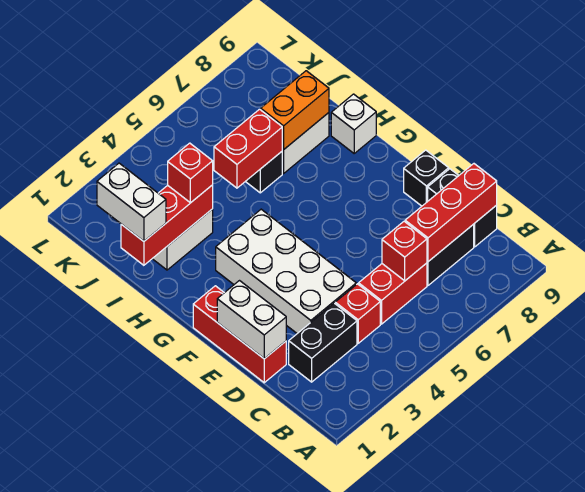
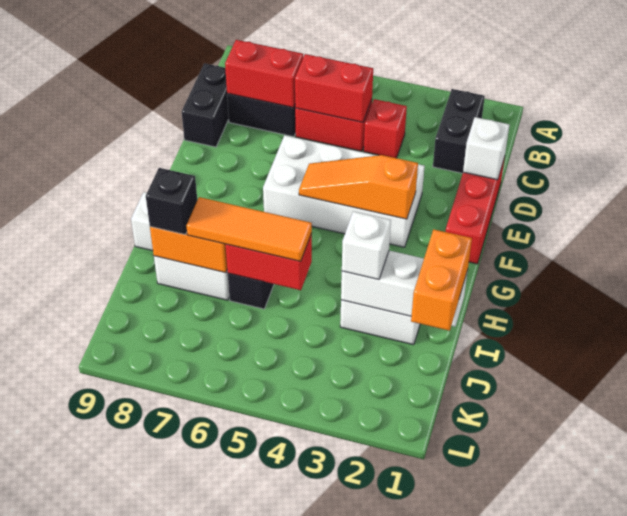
black 1x2 brick [289,303,357,382] -> black 1x2 brick turned to [433,89,485,173]
red 1x1 brick [382,221,427,281] -> red 1x2 brick [295,54,373,122]
red 1x3 brick [405,164,497,261] -> red 1x2 brick [225,40,303,108]
white 1x2 brick [217,281,286,359] -> white 1x1 brick [463,117,509,180]
white 2x4 brick [216,209,356,333] -> white 2x4 brick turned to [263,135,425,247]
black 1x1 brick [404,150,449,206] -> black 1x1 brick moved to [146,168,197,235]
none -> orange 1x3 slope [299,155,418,219]
red 1x3 brick [121,185,213,265] -> white 1x3 brick [341,251,468,327]
white 1x2 brick [97,163,166,241] -> orange 1x2 brick [411,229,472,331]
red 1x1 brick [168,143,213,203] -> white 1x1 brick [342,211,391,280]
none -> orange 1x3 tile [186,197,312,261]

